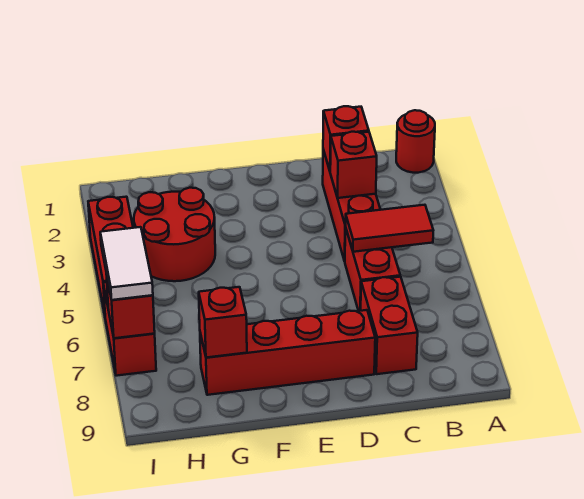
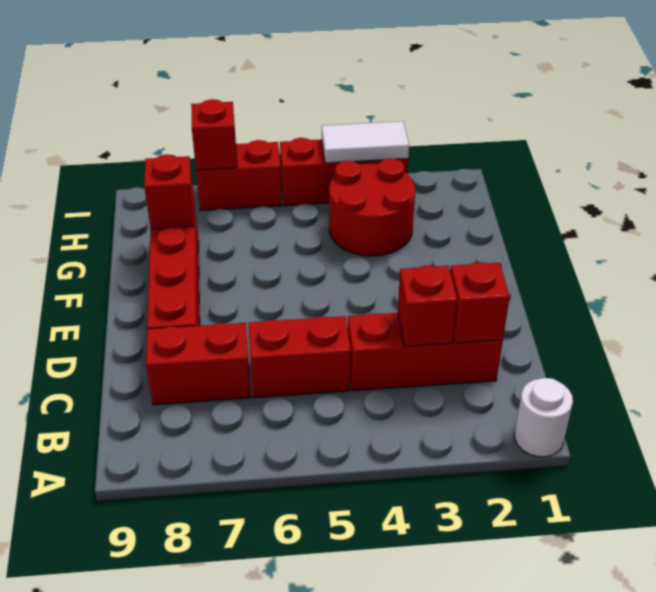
red 1x1 round brick [396,110,435,173] -> white 1x1 round brick [514,378,573,457]
red 1x2 tile [346,205,433,252] -> none
white 1x2 tile [100,227,153,300] -> white 1x2 tile moved to [322,121,409,163]

